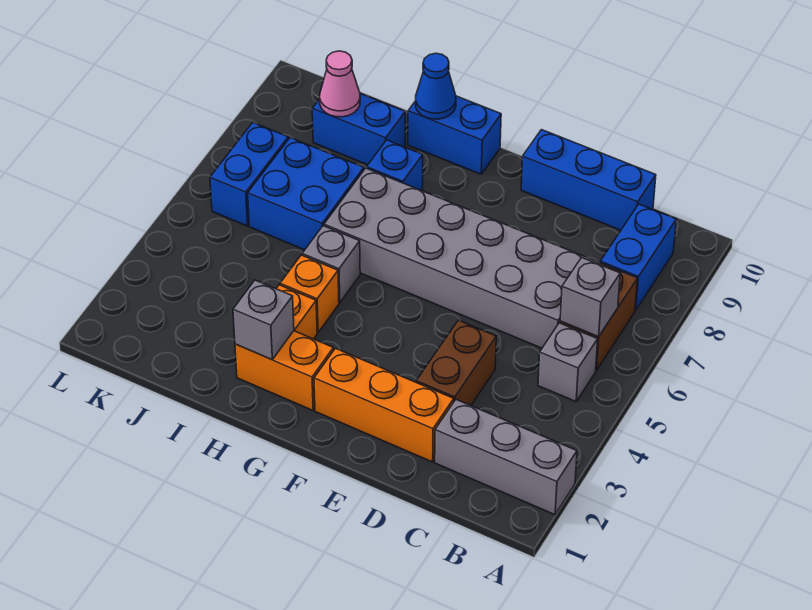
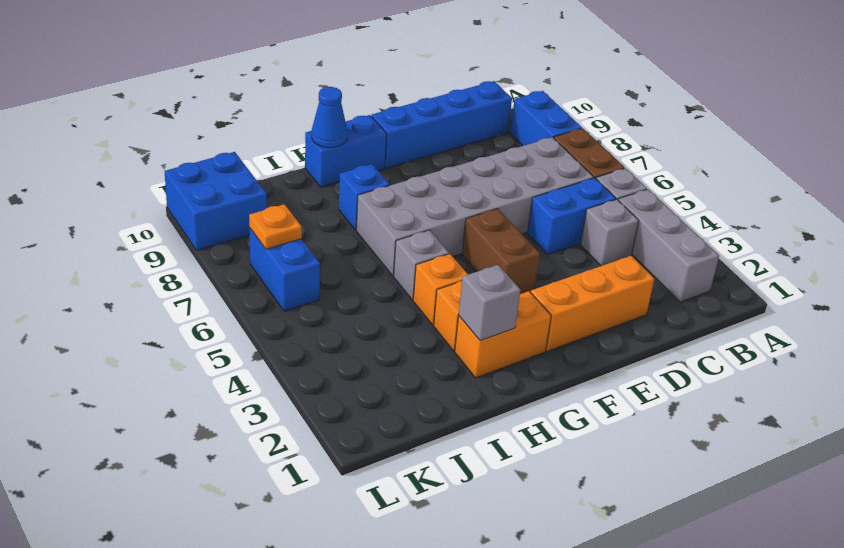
grey 1x3 brick [435,400,577,515] -> grey 1x3 brick turned to [618,189,719,302]
grey 1x1 brick [560,258,620,337] -> grey 1x1 brick moved to [581,199,639,266]
blue 1x3 brick [521,130,656,230] -> blue 1x4 brick [371,81,512,168]
brown 1x2 brick [416,320,496,405] -> brown 1x2 brick moved to [462,209,540,294]
blue 2x2 brick [248,138,364,250] -> blue 2x2 brick moved to [164,152,267,251]
blue 1x2 brick [312,94,405,165] -> blue 1x2 brick moved to [528,178,616,254]
pink 1x1 cone [320,51,360,117] -> none
none -> orange 1x1 plate [249,204,302,249]

